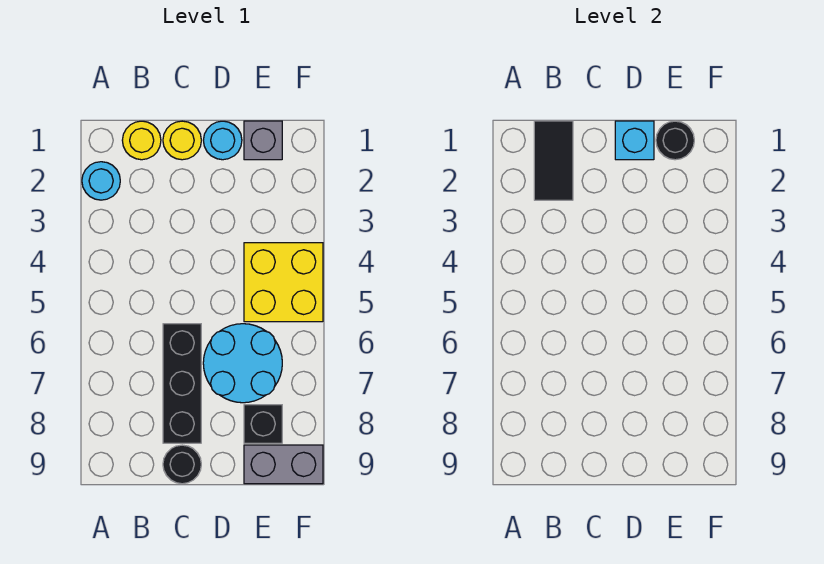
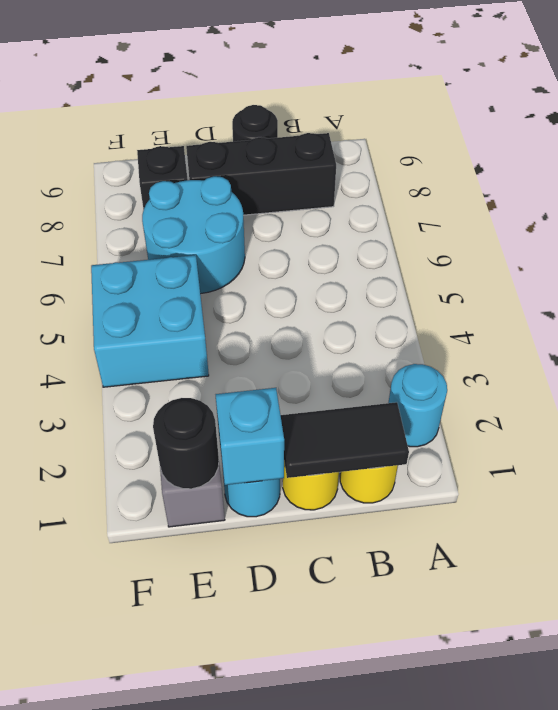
black 1x2 tile [534,121,573,200] -> black 1x2 tile turned to [281,402,409,478]
black 1x3 brick [163,324,201,443] -> black 1x3 brick turned to [186,133,336,215]
yellow 2x2 brick [244,243,323,322] -> cyan 2x2 brick [91,255,209,387]
grey 1x2 brick [244,445,323,484] -> none

